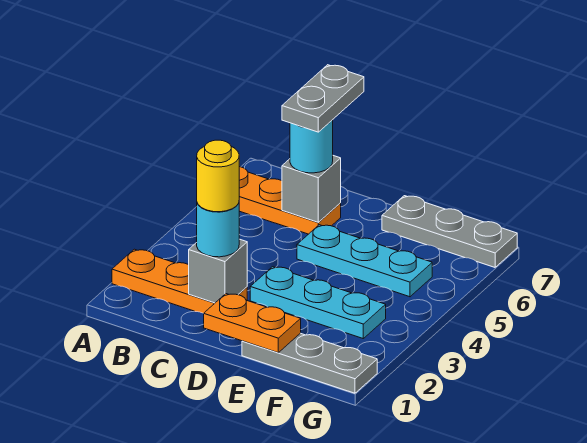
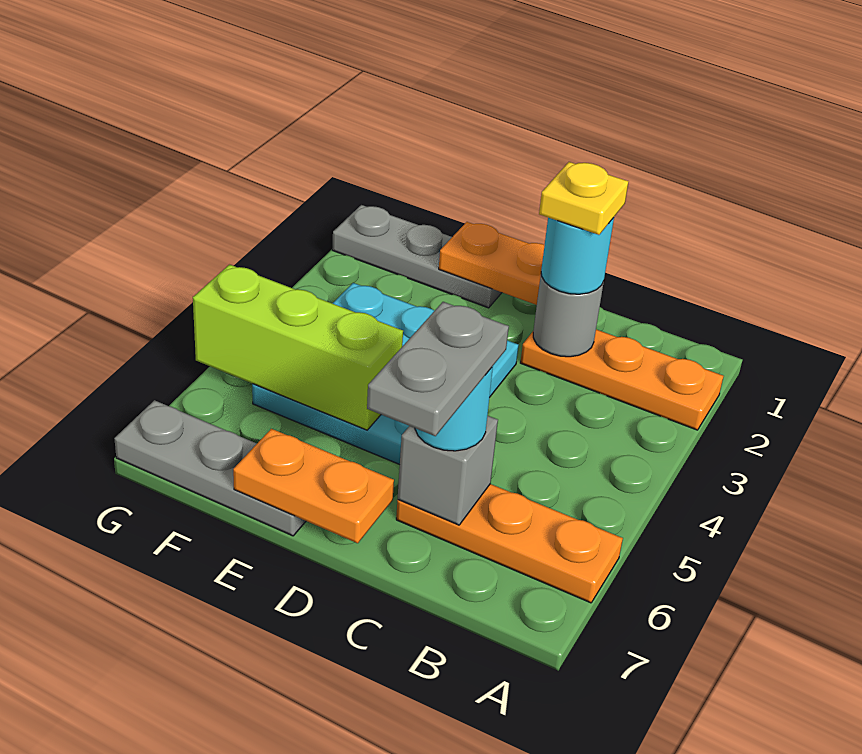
grey 1x1 brick [189,239,247,303] -> grey 1x1 round brick [533,274,604,357]
yellow 1x1 round brick [197,140,239,212] -> yellow 1x1 plate [539,162,628,235]
none -> orange 1x2 plate [233,429,394,543]
none -> lime 1x3 brick [193,265,403,430]

